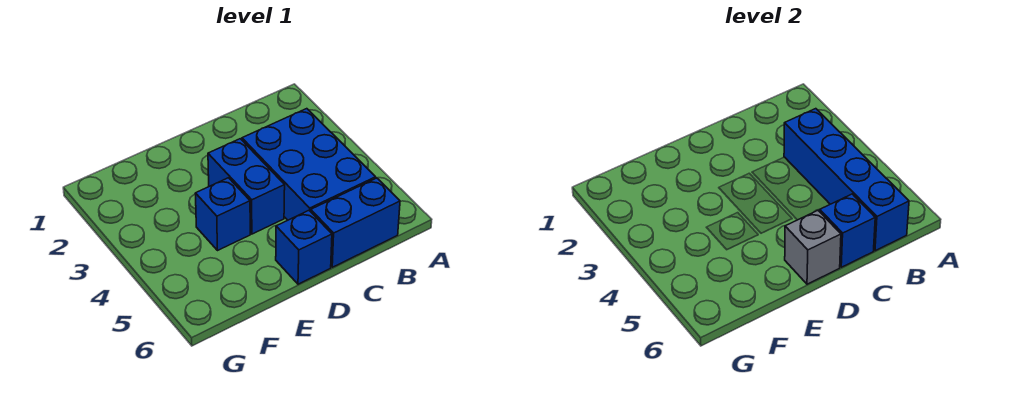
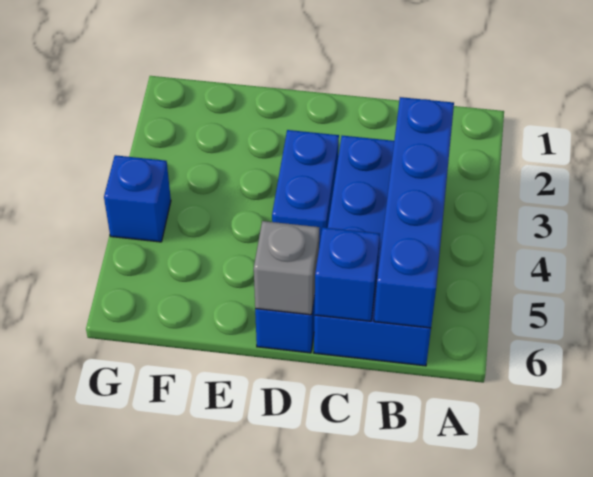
blue 1x1 brick [195,178,250,251] -> blue 1x1 brick moved to [104,155,171,242]

